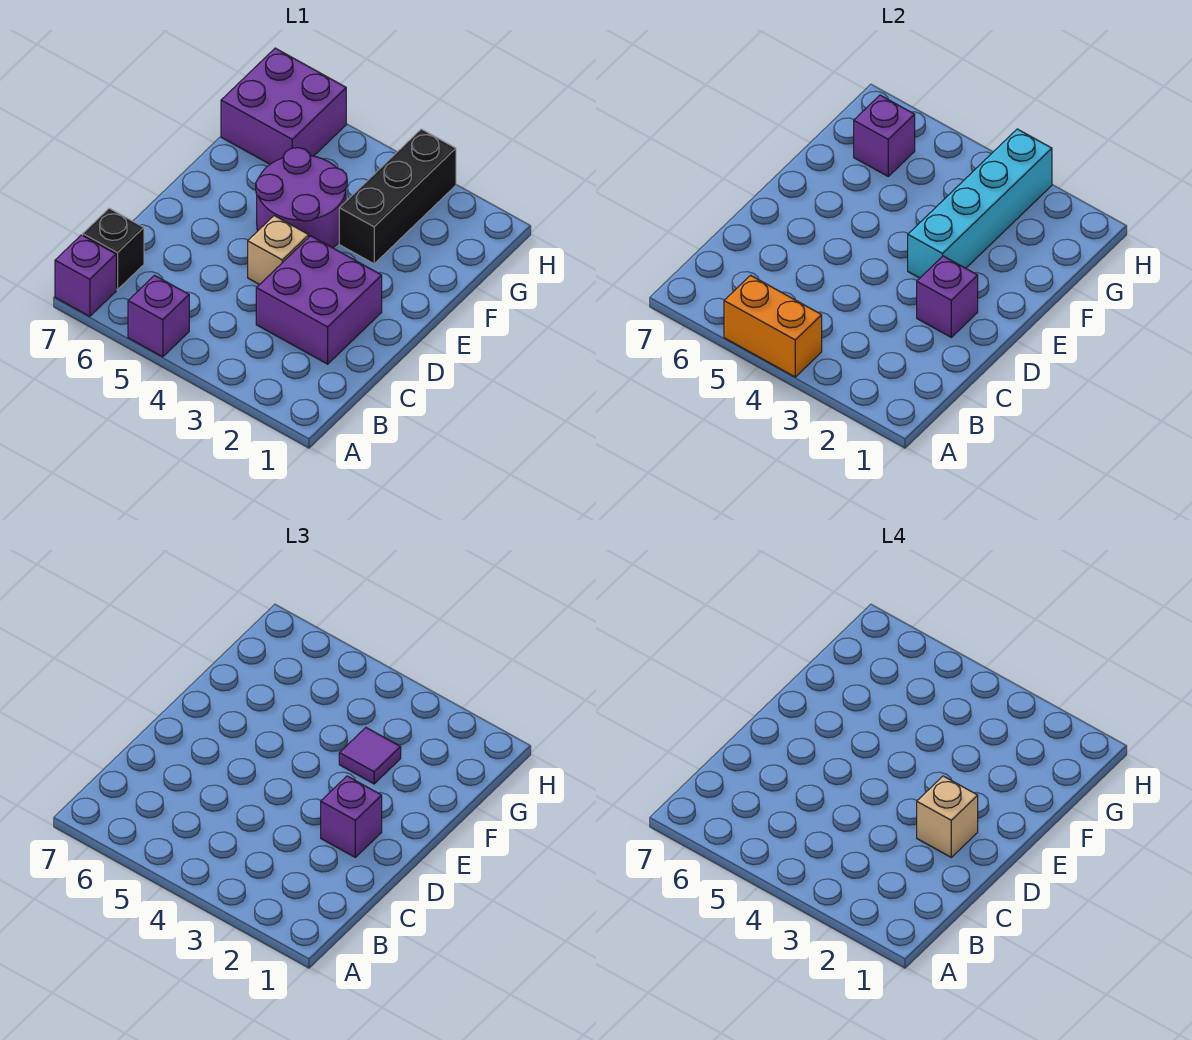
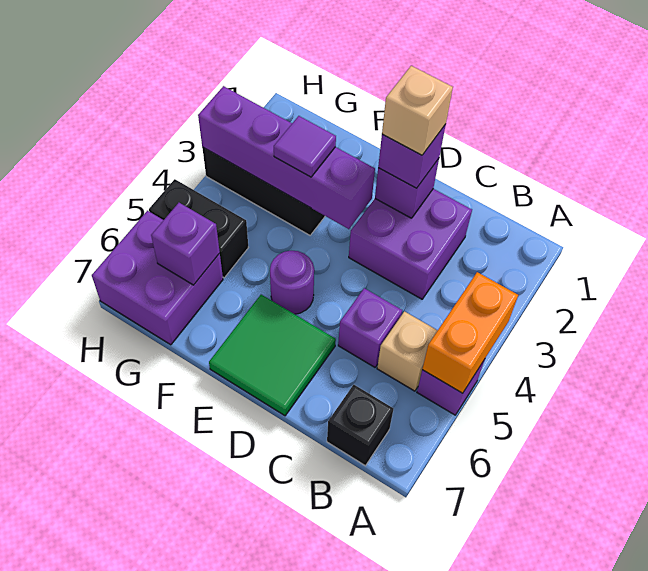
purple 1x1 brick [55,235,116,316] -> purple 1x1 brick moved to [338,288,402,367]
tan 1x1 brick [248,216,309,285] -> tan 1x1 brick moved to [377,311,438,391]
none -> green 2x2 tile [209,295,336,416]
cyan 1x4 brick [908,129,1052,278] -> purple 1x4 brick [198,86,375,229]
purple 2x2 round brick [256,148,347,248] -> purple 1x1 round brick [270,251,314,314]
none -> black 1x2 brick [149,179,248,278]

